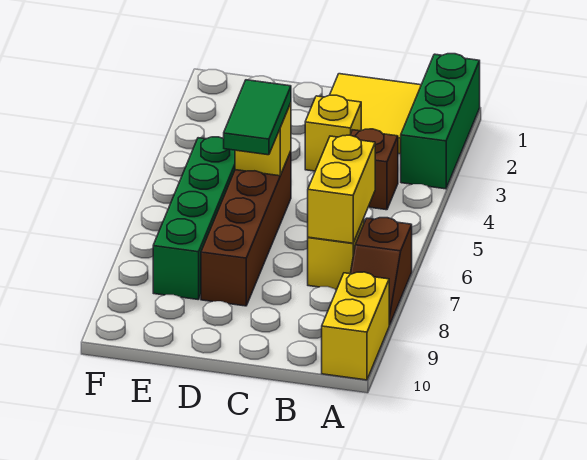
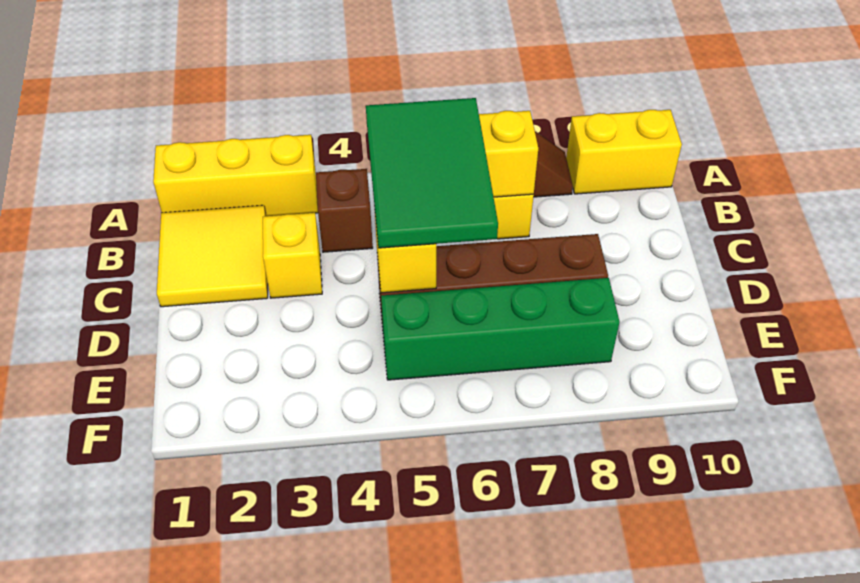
green 1x3 brick [401,54,480,189] -> yellow 1x3 brick [153,135,318,216]
green 1x2 tile [223,80,291,155] -> green 2x3 tile [366,98,498,248]

